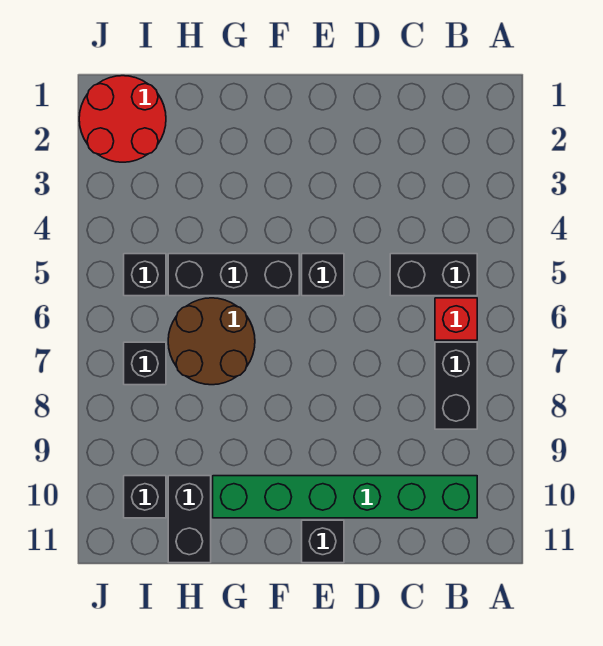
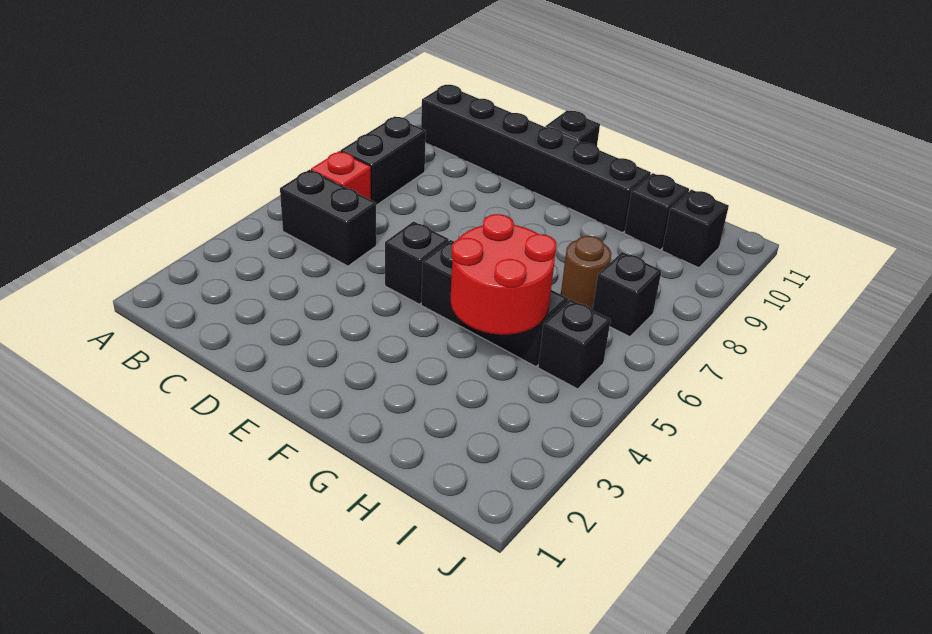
green 1x6 brick [213,476,477,518] -> black 1x6 brick [421,85,651,233]
brown 2x2 round brick [168,298,255,385] -> brown 1x1 round brick [561,236,612,310]
black 1x2 brick [168,476,211,563] -> black 1x1 brick [624,173,689,250]
red 2x2 round brick [79,76,166,162] -> red 2x2 round brick moved to [451,214,557,335]

